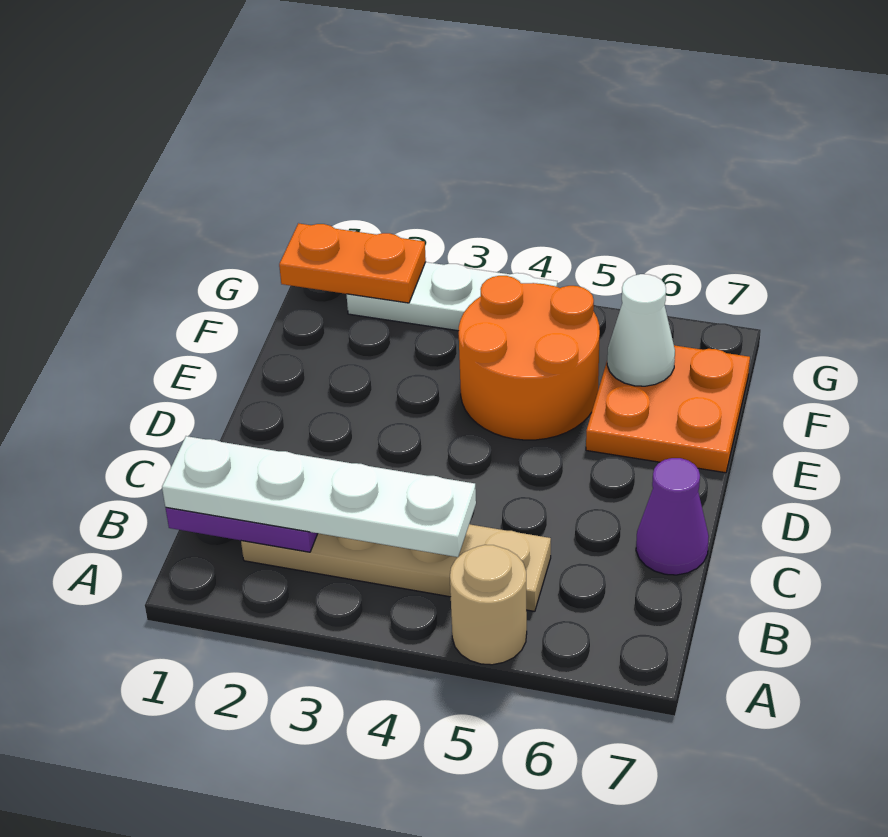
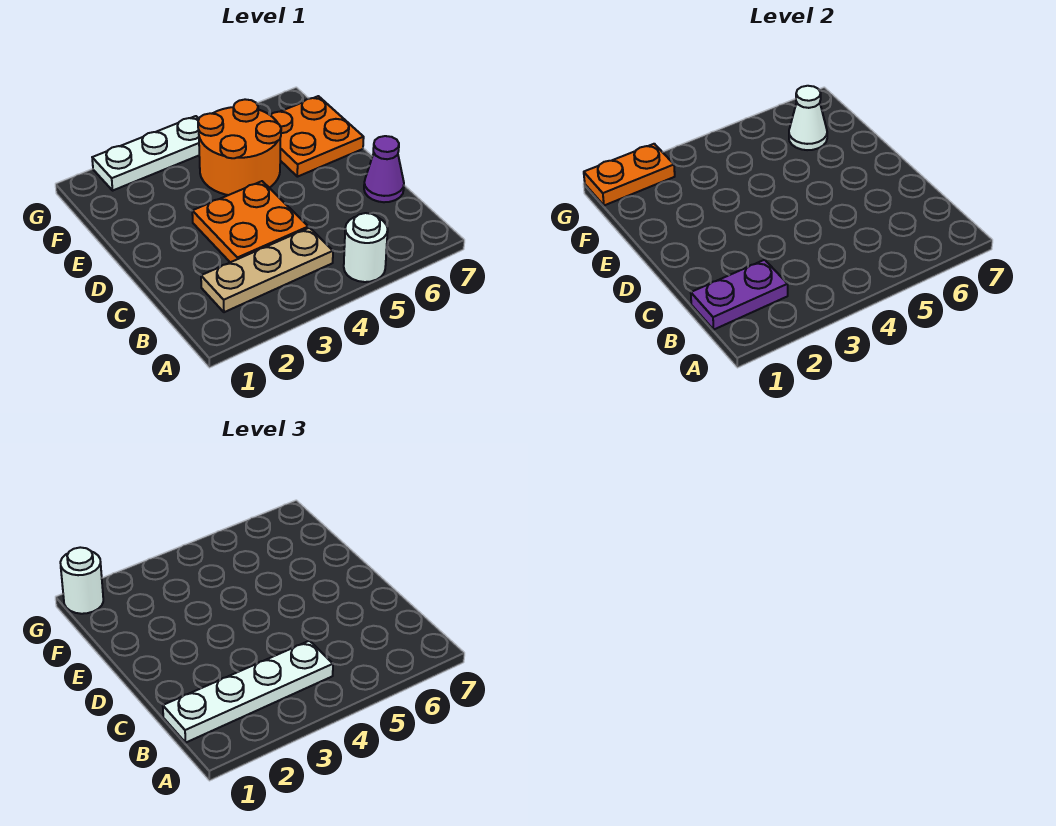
tan 1x1 round brick [450,545,527,665] -> white 1x1 round brick [344,213,388,282]
tan 1x4 plate [241,524,551,611] -> tan 1x3 plate [201,228,333,312]
none -> orange 2x2 plate [192,181,308,262]
none -> white 1x1 round brick [60,547,103,614]

